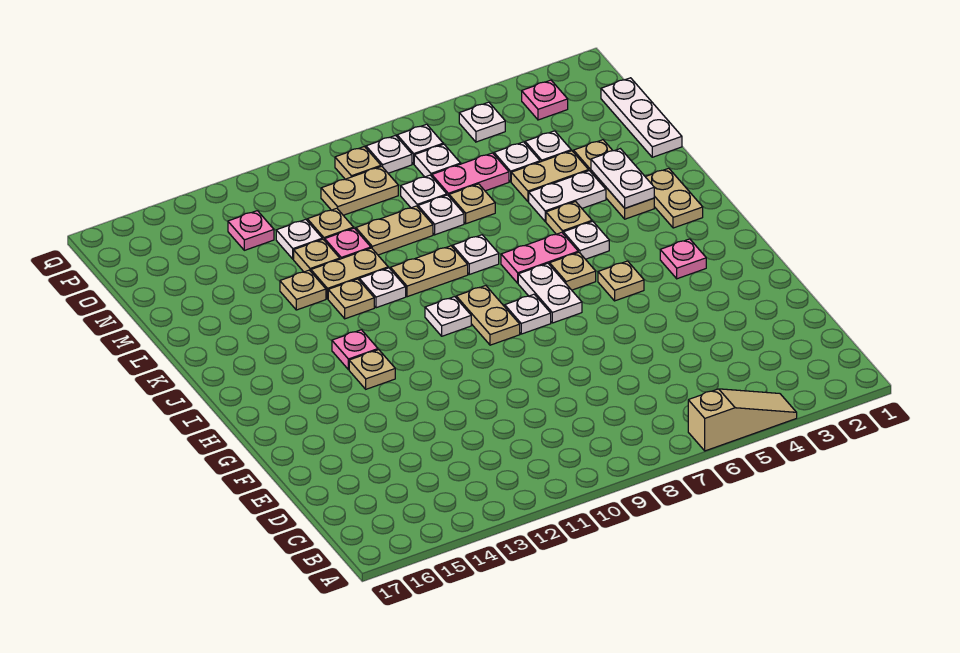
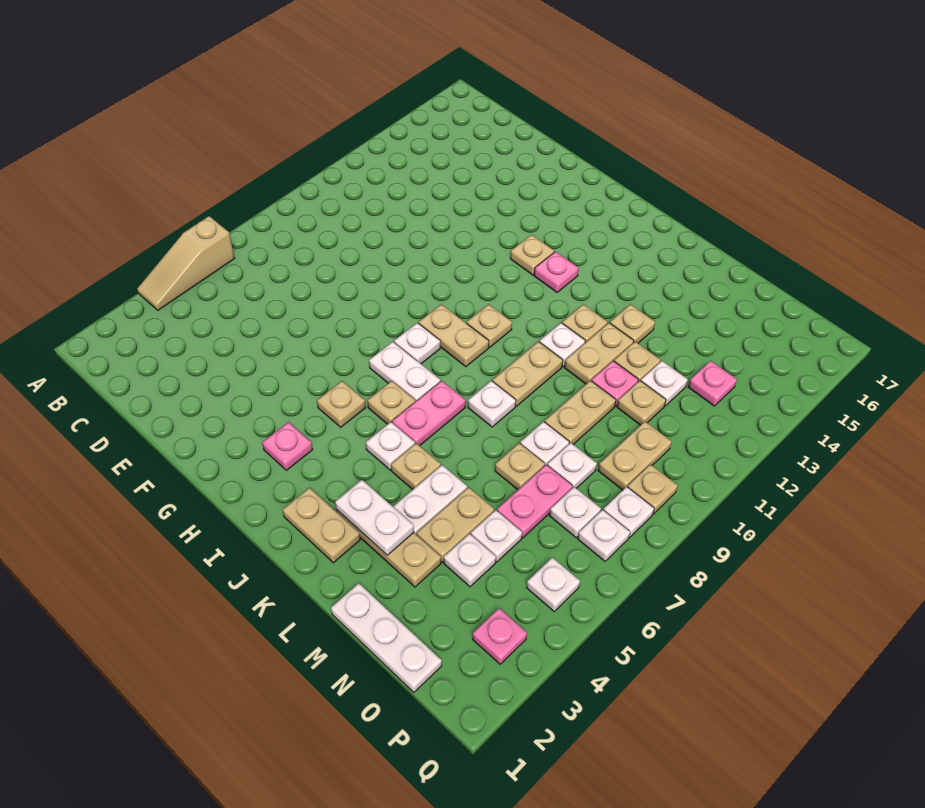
white 1x1 plate [425,297,471,336] -> tan 1x1 plate [467,304,512,348]

